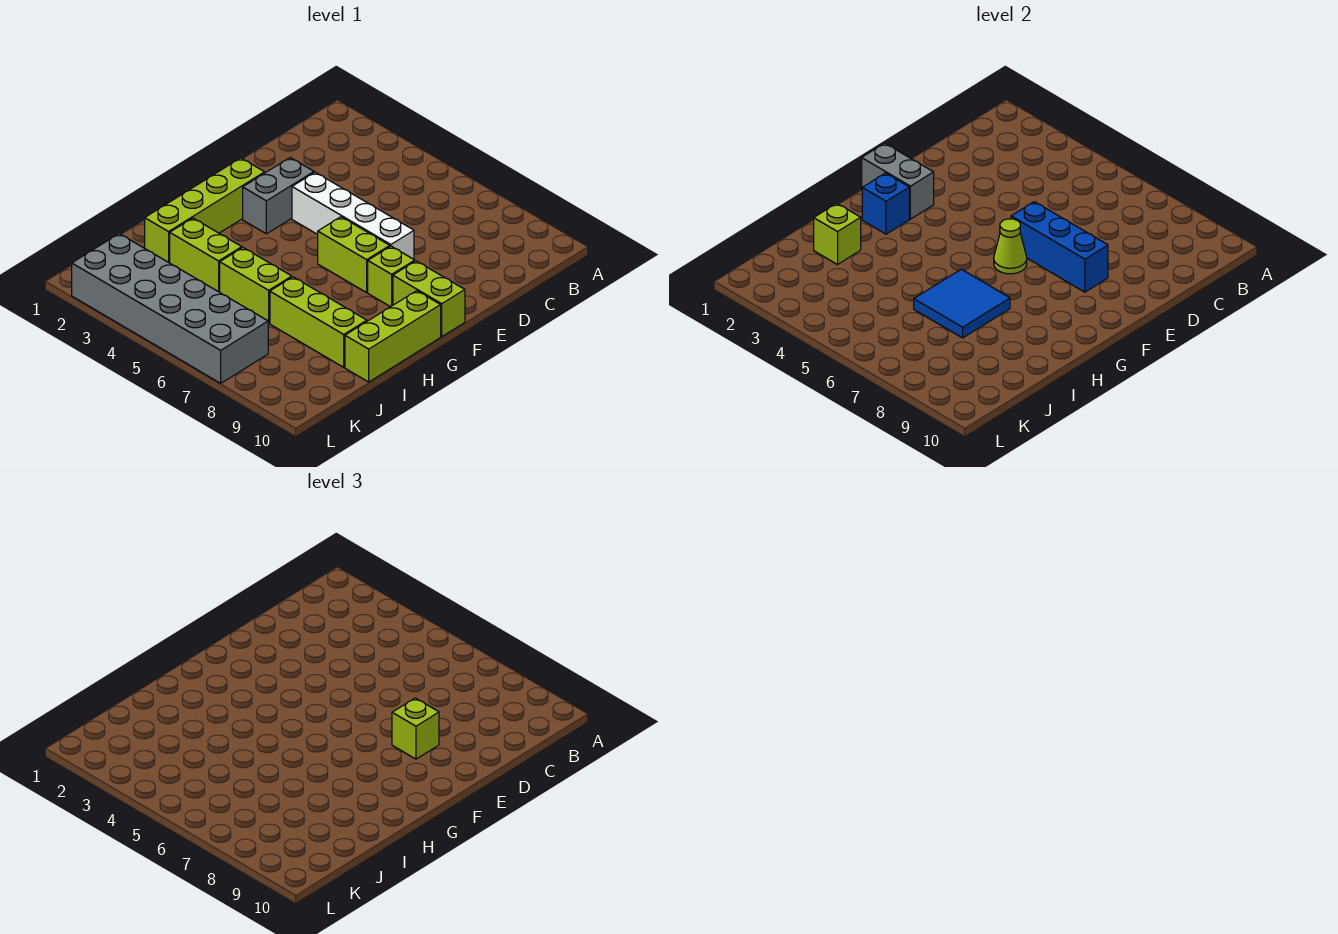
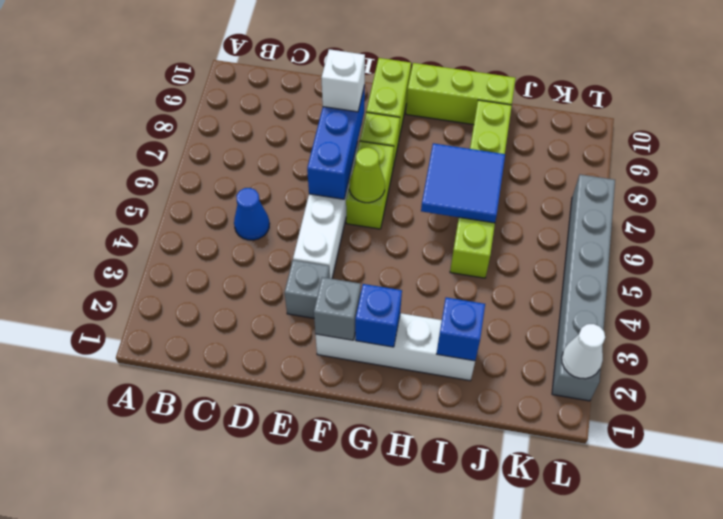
none -> blue 1x1 cone [234,188,269,240]
grey 1x2 brick [243,158,314,234] -> grey 1x1 brick [285,260,330,318]
lime 1x1 brick [392,698,439,759] -> white 1x1 brick [321,49,365,112]
grey 1x2 brick [862,143,934,219] -> grey 1x1 brick [314,277,361,340]
lime 1x4 brick [145,158,265,263] -> white 1x4 brick [316,313,475,381]
lime 1x1 brick [814,203,861,264] -> blue 1x1 brick [437,297,485,361]
lime 1x2 brick [170,218,242,292] -> none
grey 2x6 brick [72,234,268,383] -> grey 1x6 brick [552,175,615,401]
none -> white 1x1 cone [562,324,605,379]

